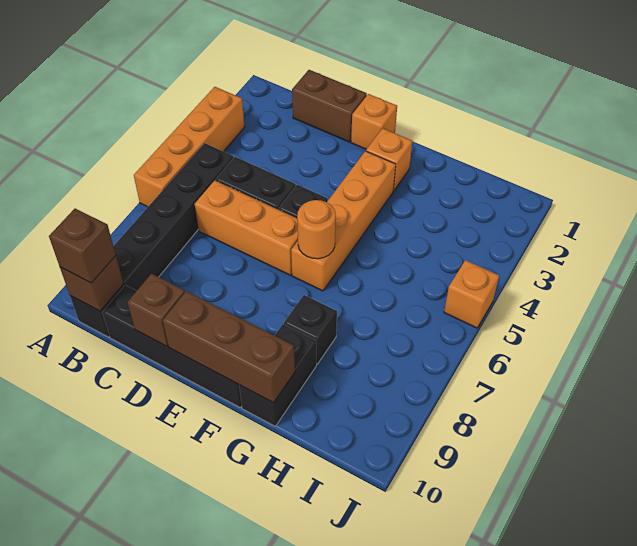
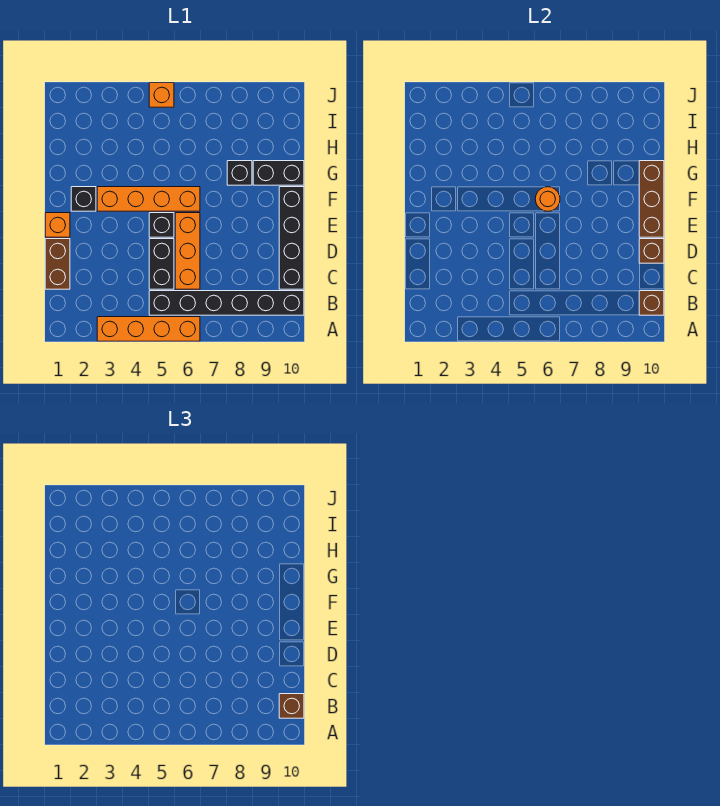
orange 1x1 brick [366,128,412,191] -> black 1x1 brick [71,187,96,211]

